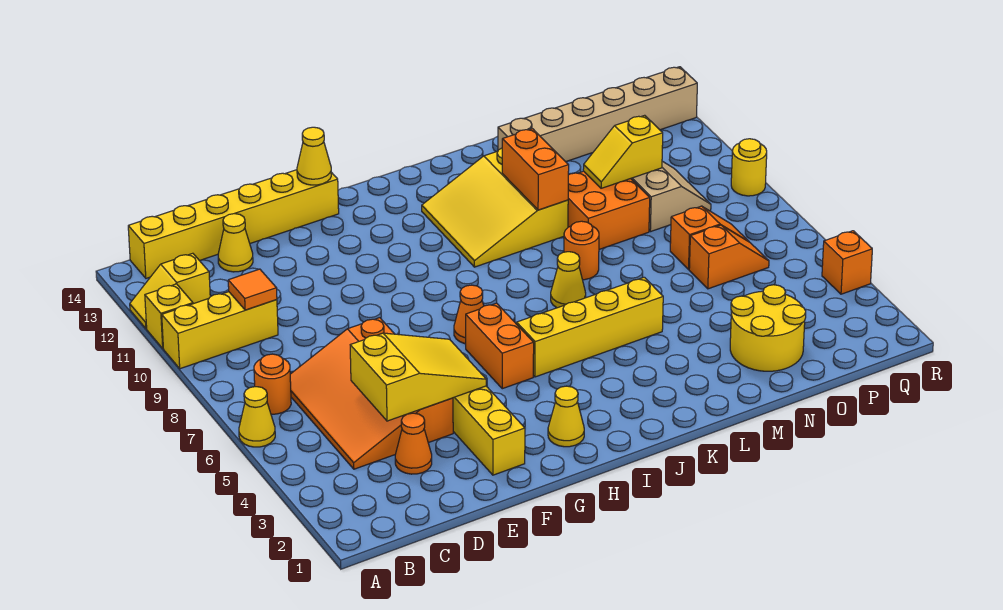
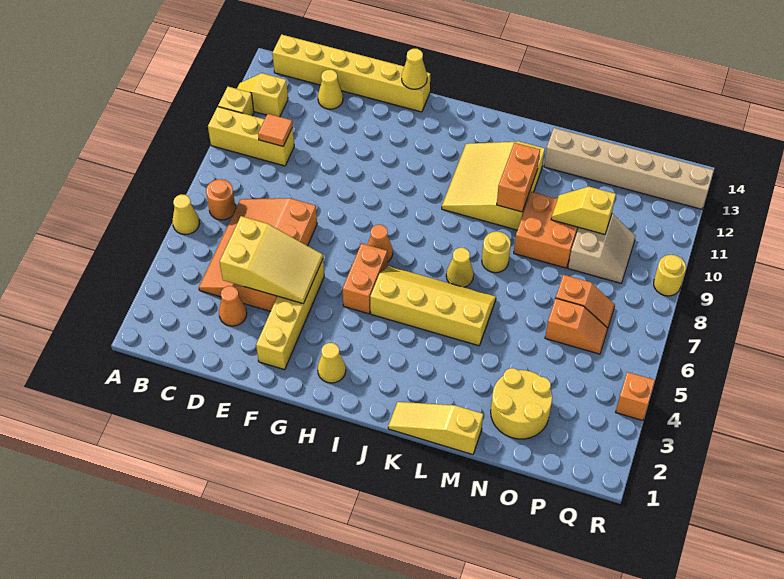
none -> yellow 1x3 slope [388,402,483,455]
orange 1x1 round brick [564,221,599,280] -> yellow 1x1 round brick [482,232,511,273]

